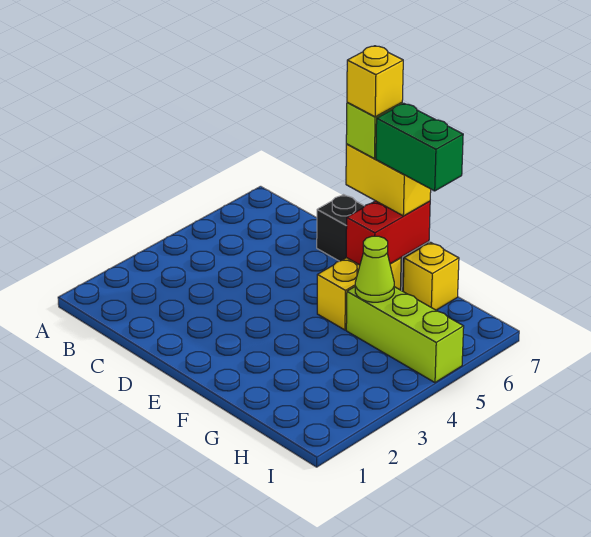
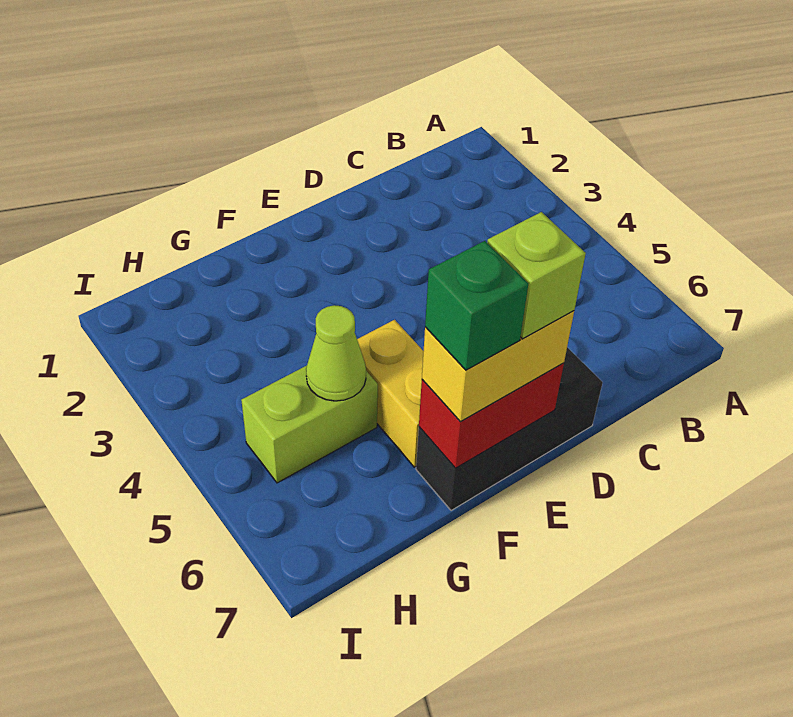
yellow 1x1 brick [347,46,403,117] -> none
red 1x2 brick [346,201,430,265] -> red 1x2 brick turned to [419,363,564,468]
green 1x2 brick [376,103,463,191] -> green 1x1 brick [425,241,528,370]
lime 1x3 brick [346,287,464,382] -> lime 1x2 brick [241,366,378,483]
yellow 1x1 brick [403,242,459,310] -> none

